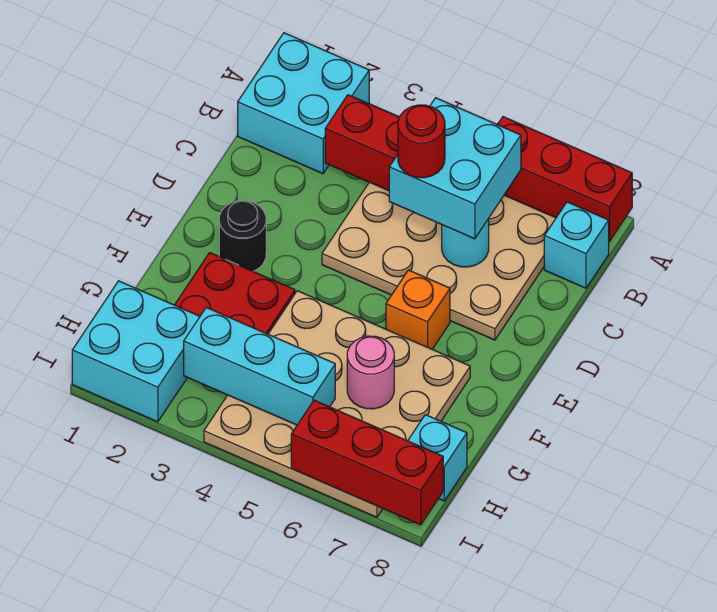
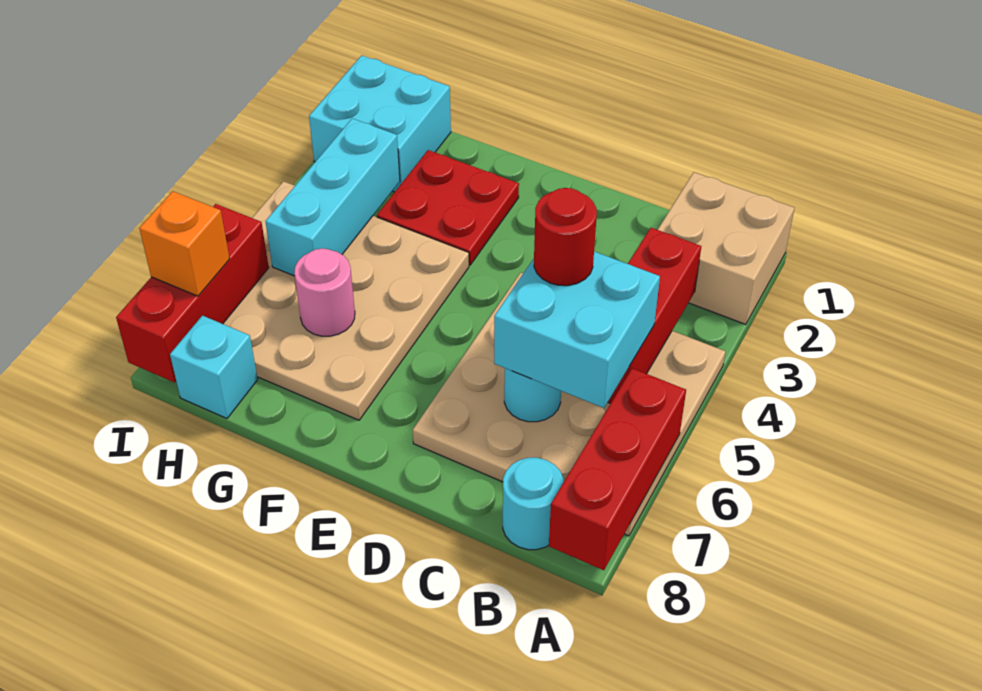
cyan 2x2 brick [238,33,369,174] -> tan 2x2 brick [658,172,794,325]
cyan 1x1 brick [544,202,609,288] -> cyan 1x1 round brick [503,458,564,550]
black 1x1 round brick [219,201,266,271] -> none
orange 1x1 brick [386,270,450,349] -> orange 1x1 brick moved to [139,191,230,296]

